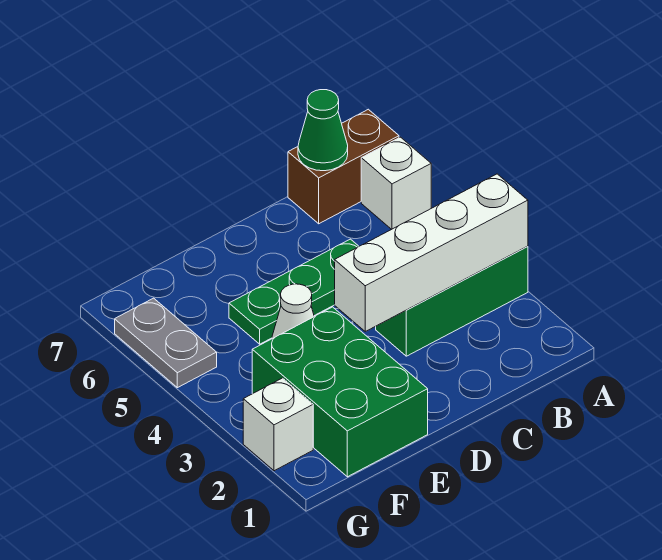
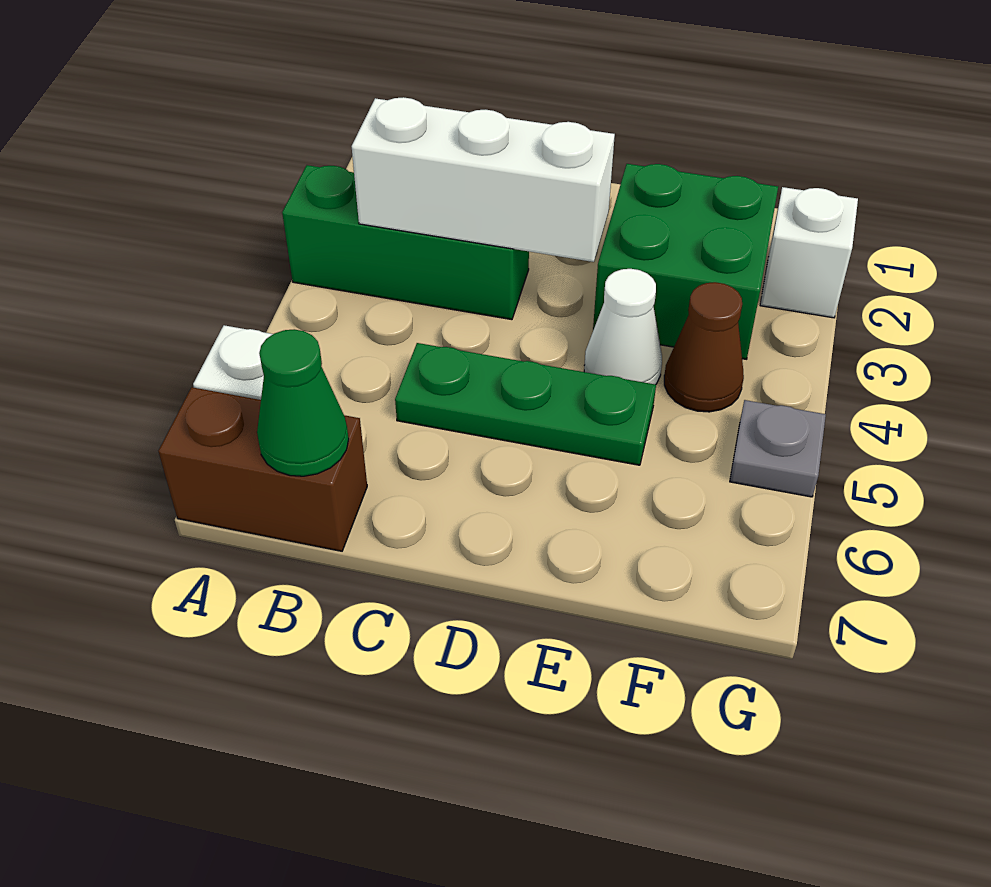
white 1x4 brick [335,174,528,331] -> white 1x3 brick [352,97,615,262]
green 2x3 brick [252,307,428,477] -> green 2x2 brick [593,164,778,359]
none -> brown 1x1 cone [664,282,744,412]
grey 1x2 plate [115,298,217,388] -> grey 1x1 plate [730,400,826,497]

